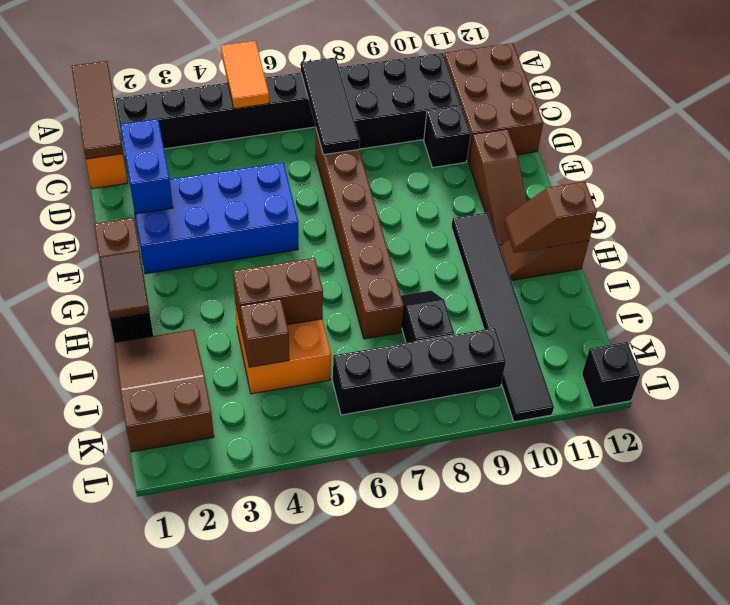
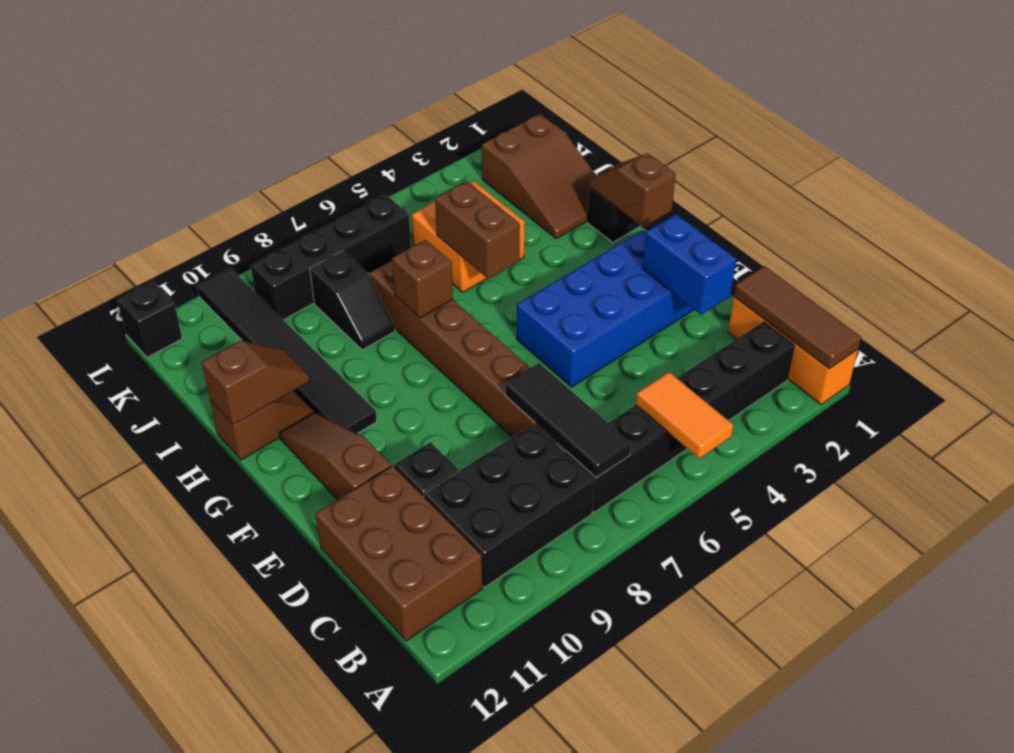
brown 1x2 brick [233,258,323,331] -> brown 1x2 brick turned to [435,181,520,279]
brown 1x1 brick [240,299,289,367] -> brown 1x1 brick moved to [392,240,453,318]

